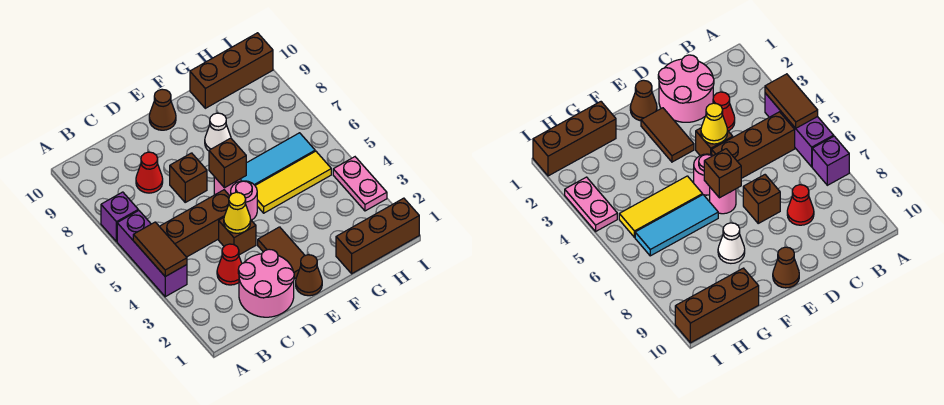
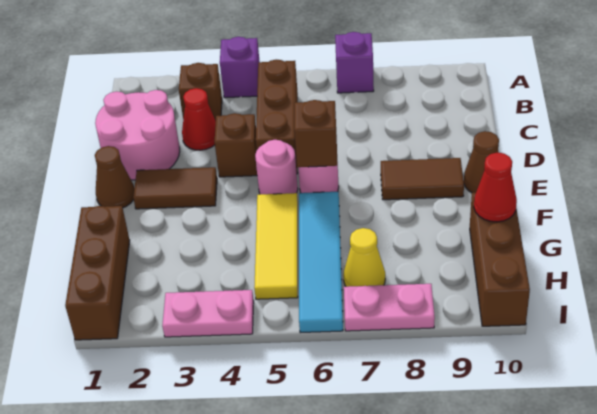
purple 1x3 brick [117,210,187,297] -> purple 1x1 brick [220,37,260,98]
brown 1x2 tile [133,222,187,277] -> brown 1x2 tile moved to [381,158,464,200]
red 1x1 cone [136,152,163,193] -> red 1x1 cone moved to [474,153,517,222]
yellow 1x1 cone [224,192,251,233] -> yellow 1x1 cone moved to [343,228,385,287]
brown 1x1 brick [170,153,207,202] -> brown 1x1 brick moved to [179,63,222,121]
cyan 1x3 tile [241,133,315,185] -> cyan 1x4 tile [299,192,343,333]
white 1x1 cone [205,113,231,151] -> none
none -> pink 1x2 plate [344,284,435,331]

